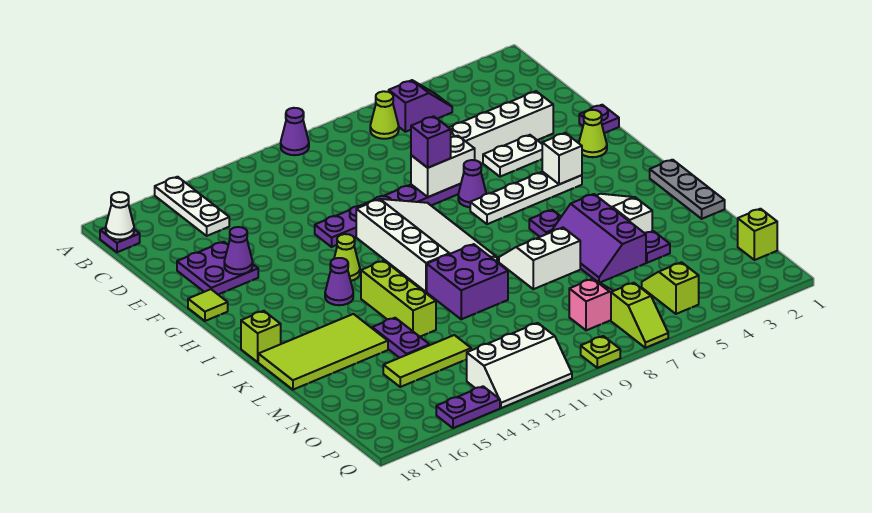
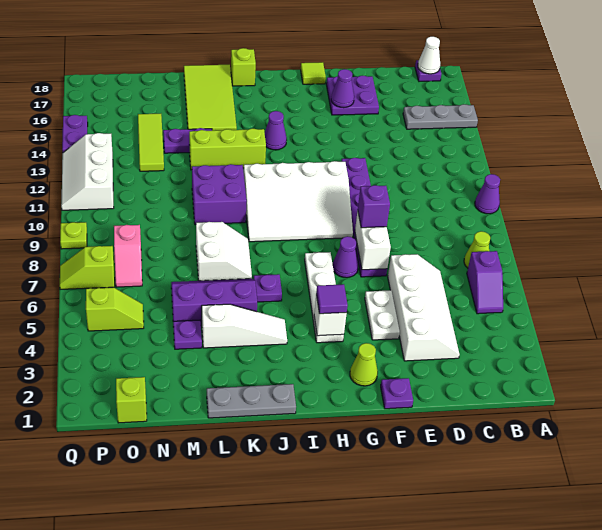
white 1x3 plate [155,177,229,236] -> grey 1x3 plate [403,104,478,129]
none -> purple 1x1 tile [316,284,348,314]
lime 1x1 cone [334,234,360,281] -> none

